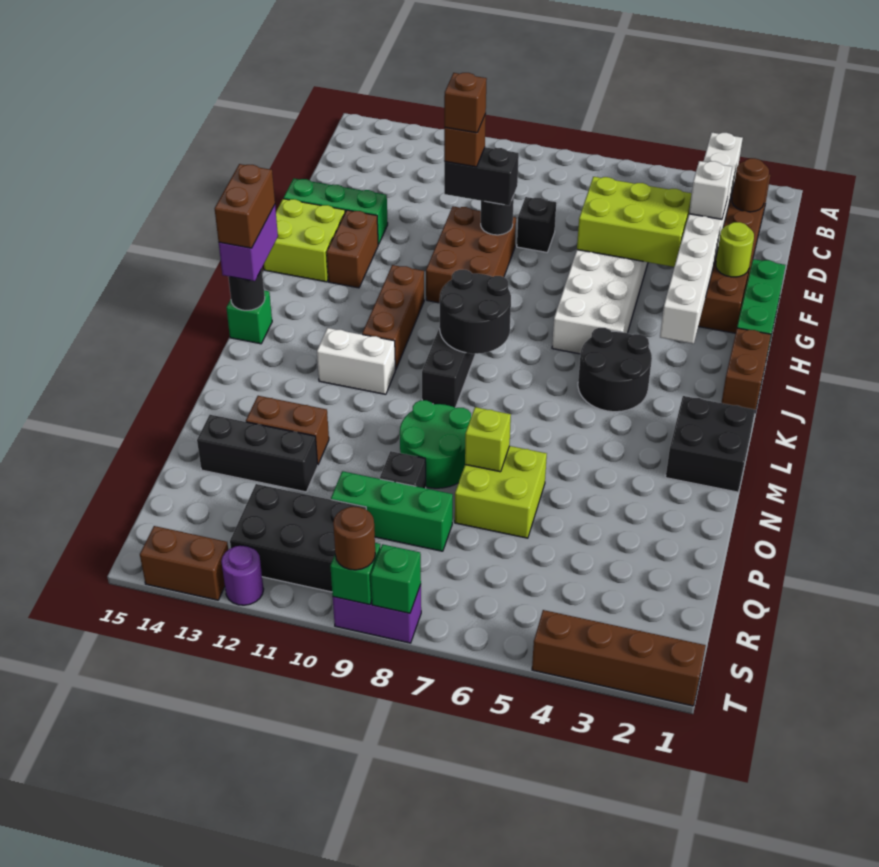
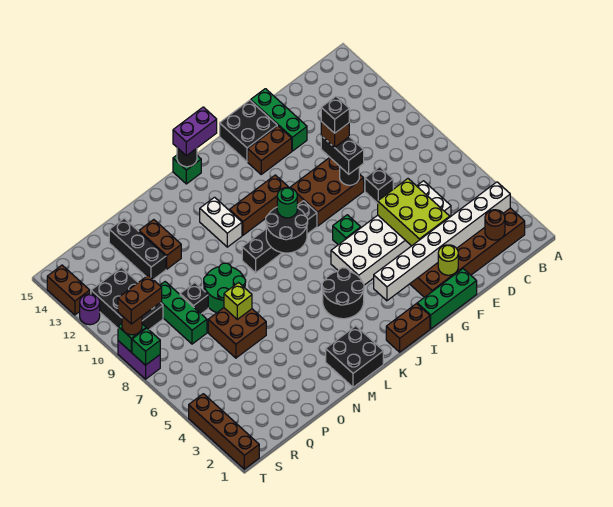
white 1x1 brick [689,161,732,219] -> none
brown 1x1 brick [444,73,487,133] -> black 1x1 brick [321,97,349,133]
lime 2x2 brick [264,199,345,282] -> black 2x2 brick [220,100,277,162]
none -> green 1x1 brick [333,215,361,245]
none -> green 1x1 round brick [277,187,297,218]
brown 1x2 brick [215,164,275,248] -> brown 1x2 brick moved to [118,275,162,324]
lime 2x2 brick [455,446,547,538] -> brown 2x2 brick [208,308,266,358]

